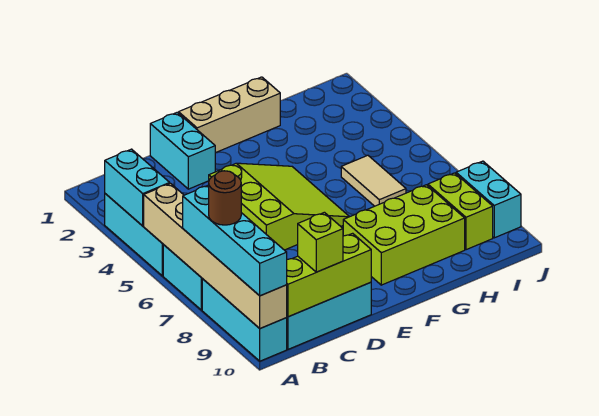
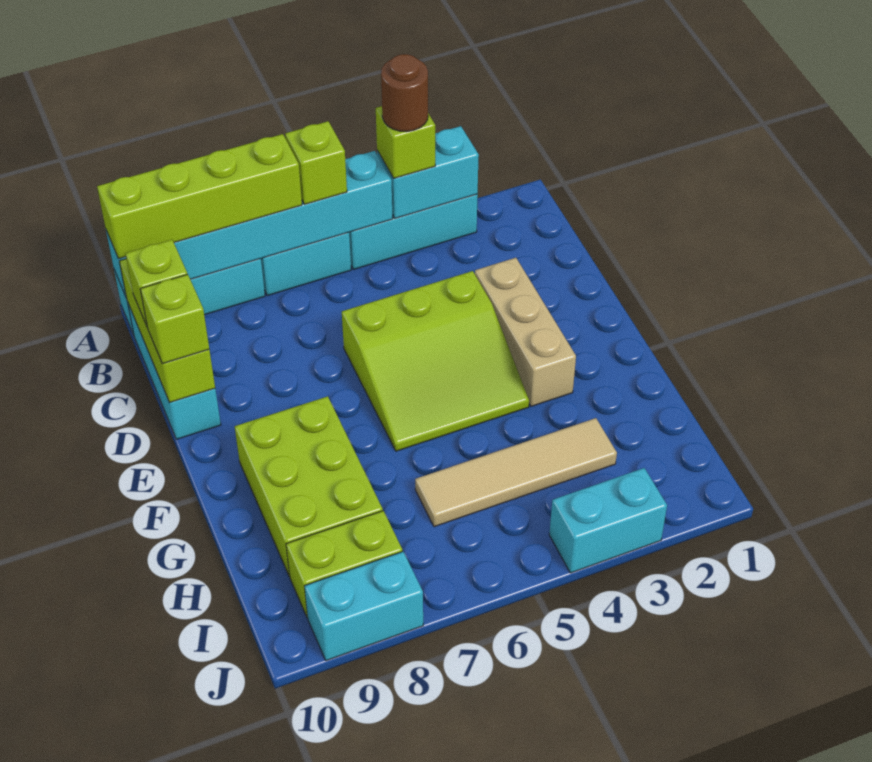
none -> lime 1x1 brick [376,106,435,178]
tan 1x6 brick [144,183,287,328] -> cyan 1x6 brick [106,151,393,297]
none -> lime 1x1 brick [285,121,347,204]
cyan 1x4 brick [183,185,287,296] -> lime 1x4 brick [97,134,302,259]
brown 1x1 round brick [209,171,241,225] -> brown 1x1 round brick moved to [381,54,428,132]
cyan 1x2 brick [150,113,215,189] -> cyan 1x2 brick moved to [549,468,667,573]
none -> lime 1x1 brick [140,274,209,364]
tan 1x3 brick [179,77,280,153] -> tan 1x3 brick moved to [475,258,576,406]
tan 1x2 tile [341,155,406,206] -> tan 1x4 tile [415,418,617,527]

